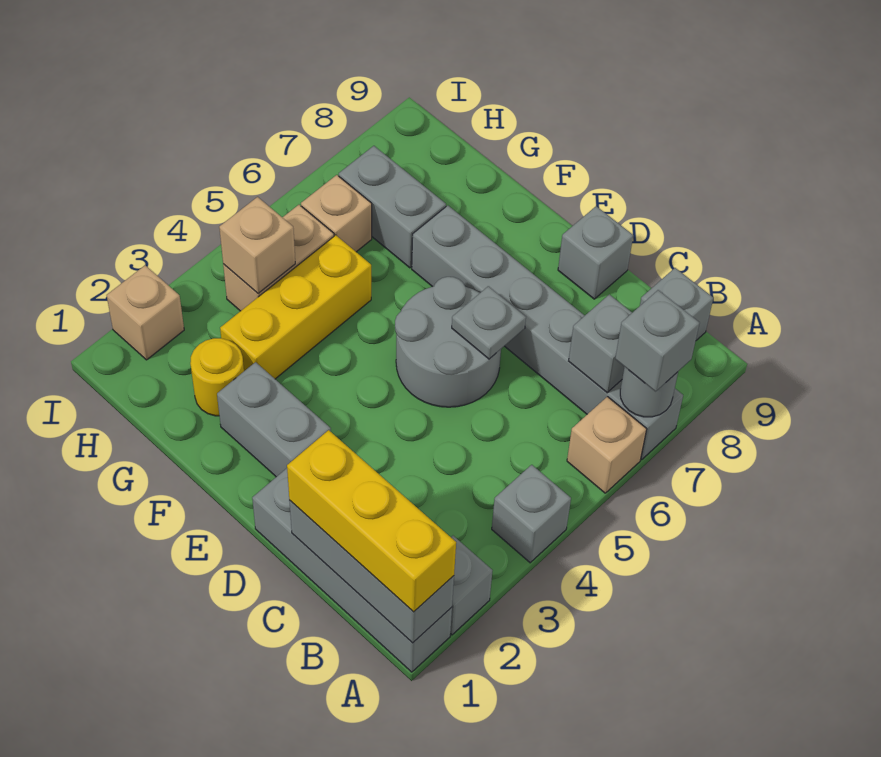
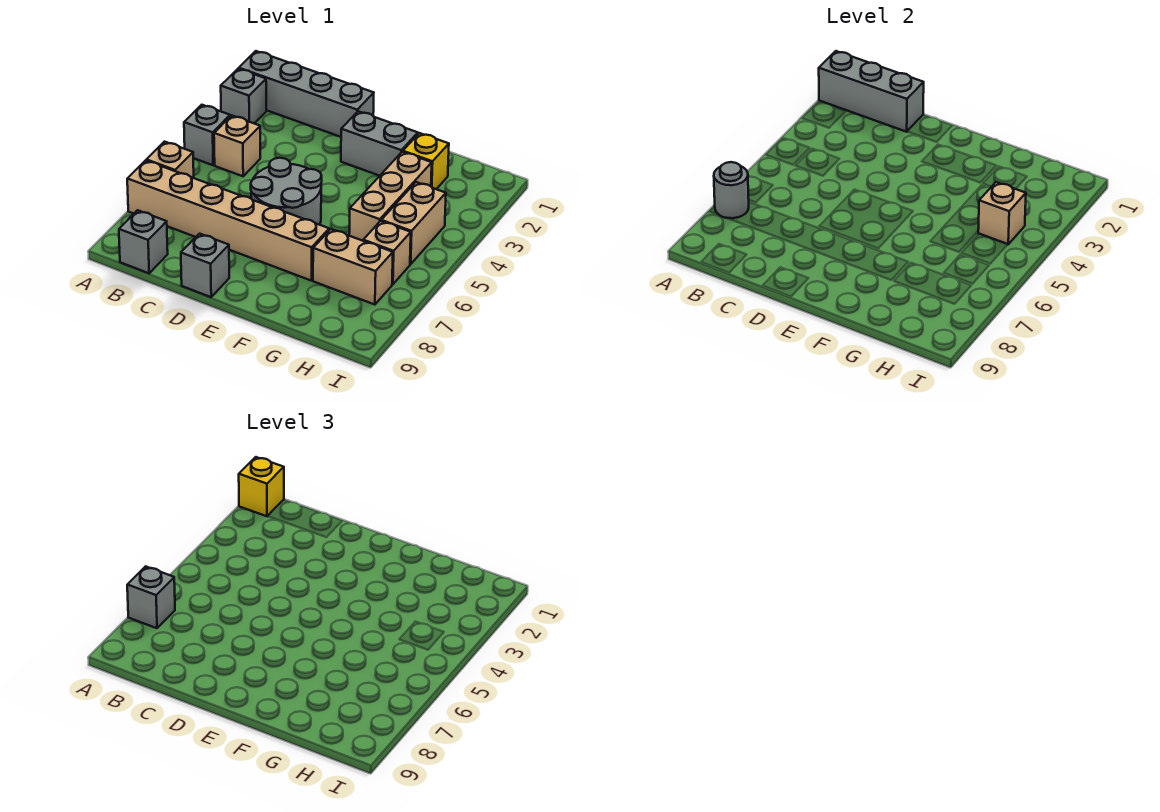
yellow 1x3 brick [287,430,456,612] -> yellow 1x1 brick [239,457,284,516]
grey 1x6 brick [412,205,683,460] -> tan 1x6 brick [127,160,329,281]
grey 1x1 brick [569,294,632,393] -> none
grey 1x1 plate [452,286,526,359] -> none
yellow 1x1 round brick [190,338,244,416] -> yellow 1x1 brick [403,133,449,189]
yellow 1x3 brick [220,235,371,379] -> tan 1x3 brick [349,152,432,241]
grey 1x2 brick [339,146,446,268] -> tan 1x2 brick [313,229,393,305]
tan 1x1 brick [107,265,184,360] -> tan 1x1 brick moved to [214,115,260,176]

